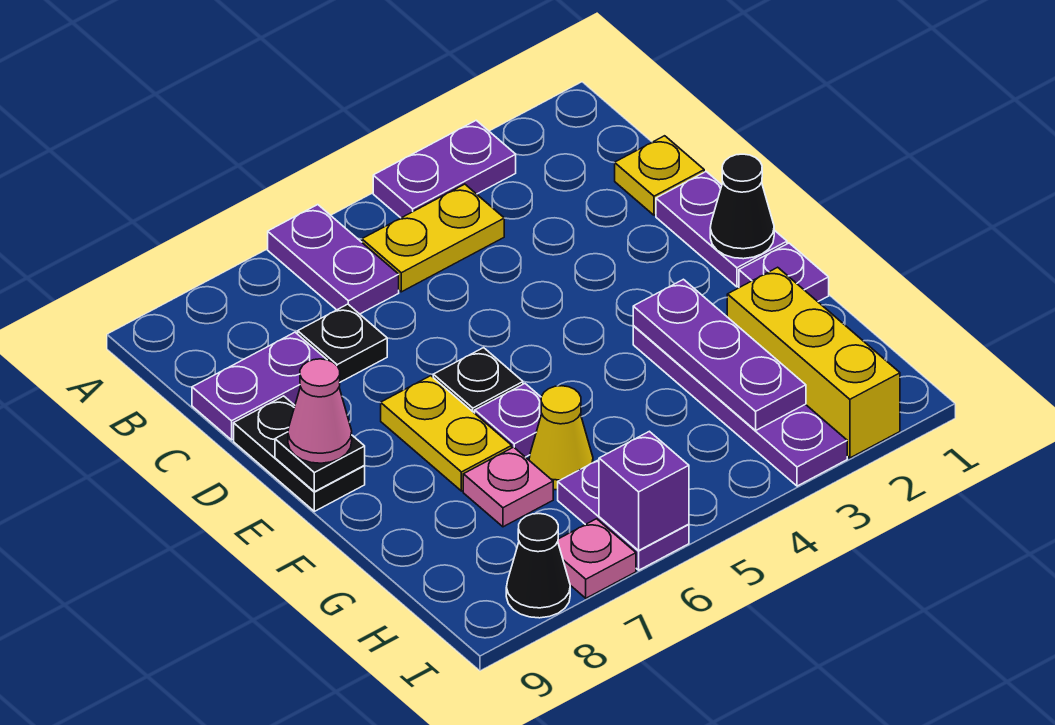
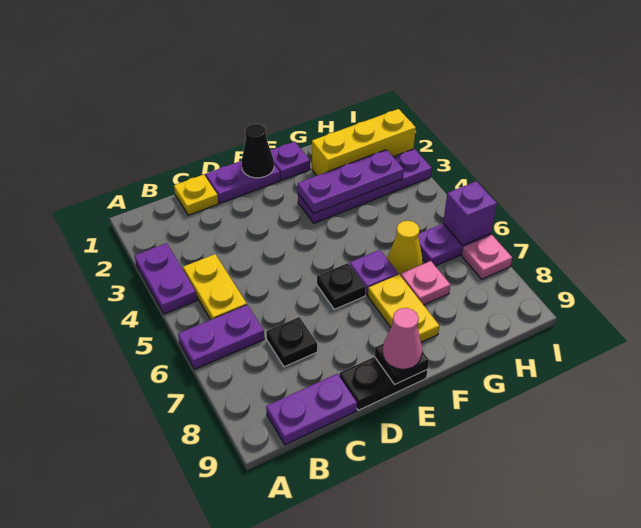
purple 1x2 plate [192,332,327,440] -> purple 1x2 plate turned to [266,374,357,445]
yellow 1x2 plate [381,376,512,491] -> yellow 1x2 plate turned to [368,274,439,342]
black 1x1 cone [506,514,570,618] -> none

